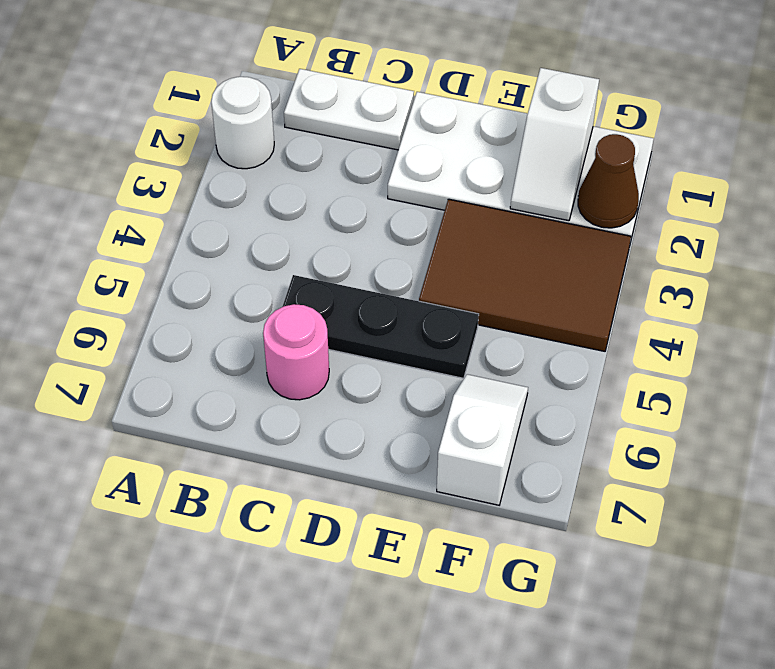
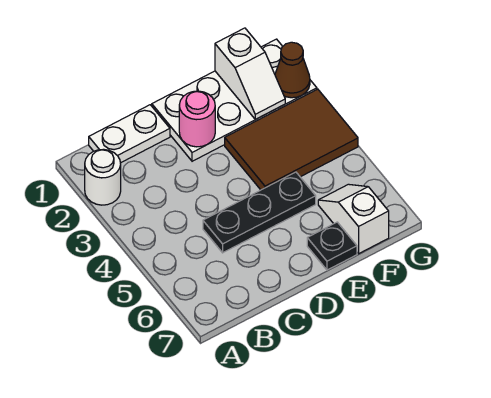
pink 1x1 round brick [263,304,329,400] -> pink 1x1 round brick moved to [179,91,215,147]
none -> black 1x1 plate [307,222,357,270]

